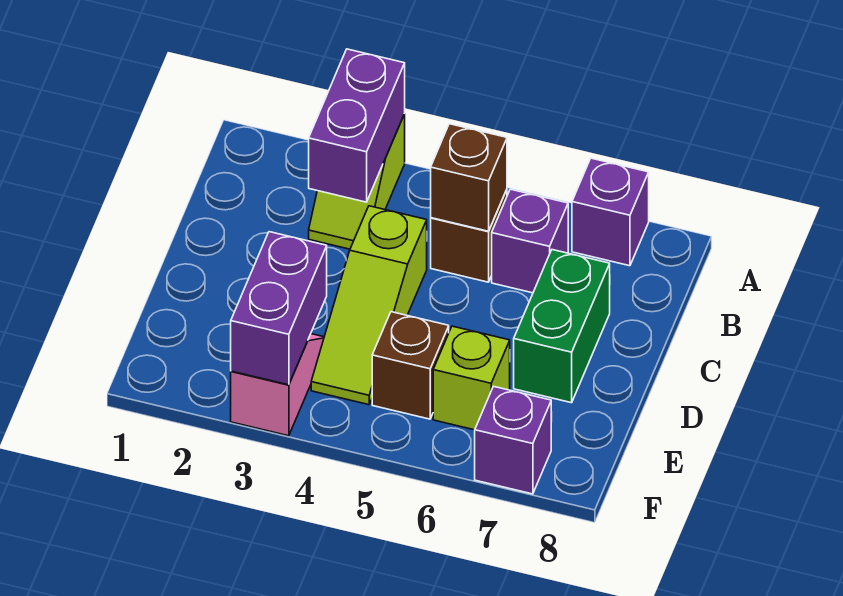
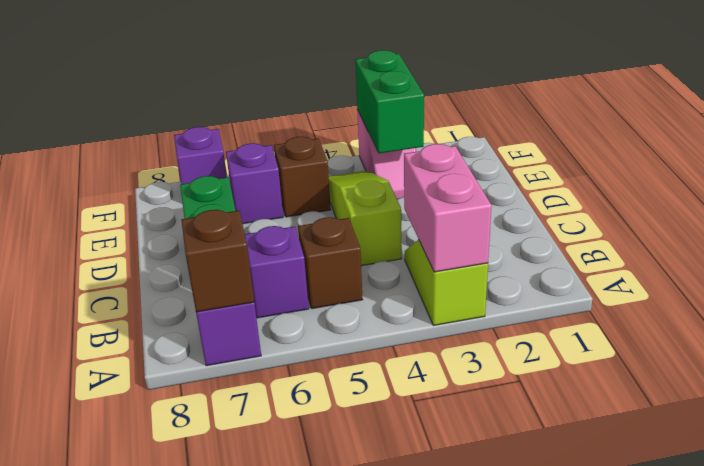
purple 1x2 brick [309,49,405,202] -> pink 1x2 brick [404,144,492,272]
brown 1x1 brick [431,124,507,231] -> brown 1x1 brick moved to [181,210,254,312]
purple 1x2 brick [231,232,327,385] -> green 1x2 brick [355,50,424,153]
lime 1x1 brick [433,326,510,430] -> purple 1x1 brick [226,143,283,224]

